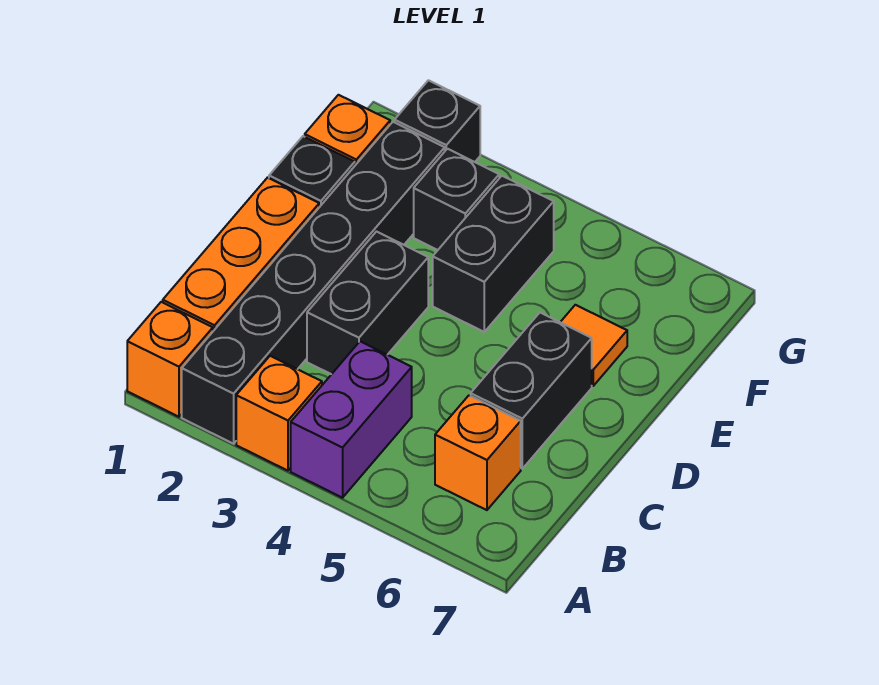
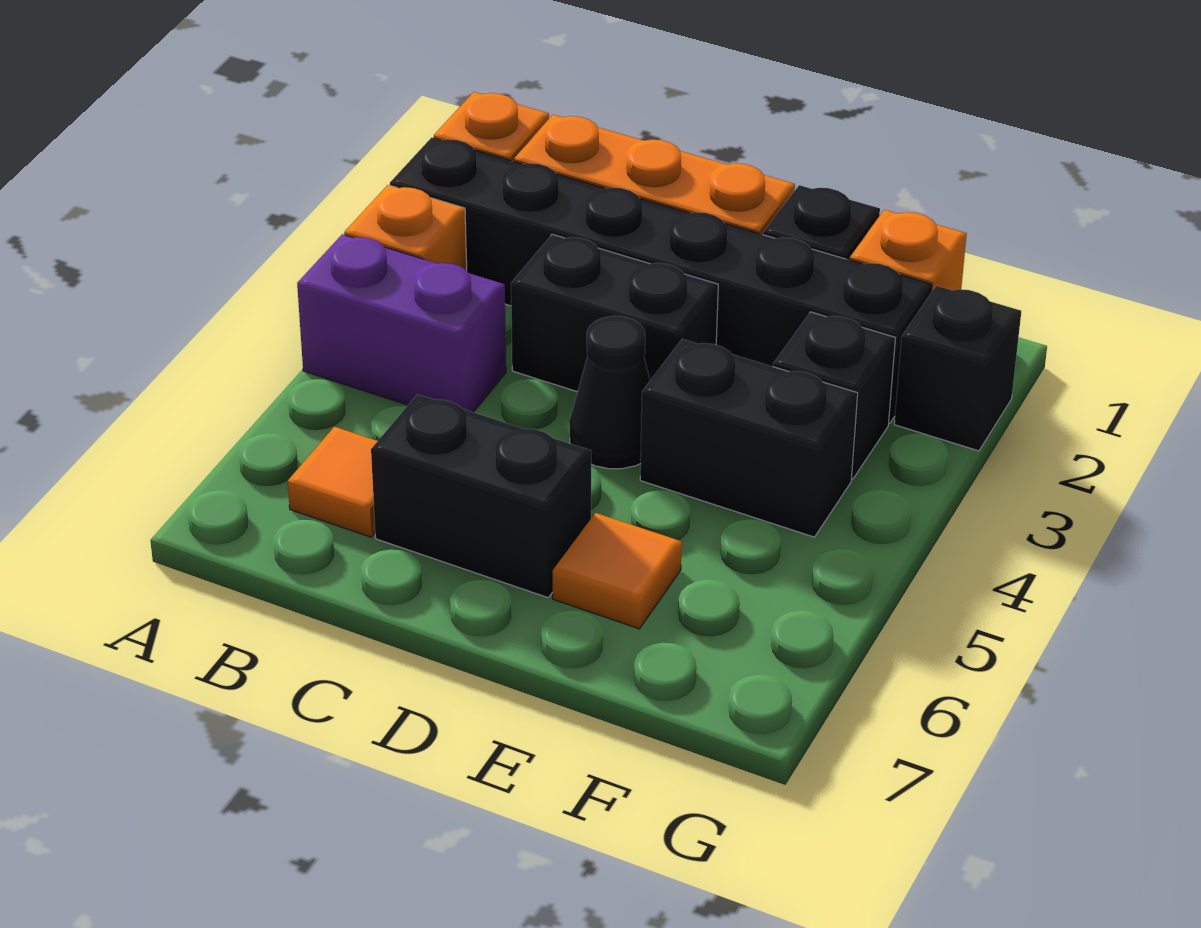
orange 1x1 brick [435,395,521,510] -> orange 1x1 tile [288,427,377,537]
none -> black 1x1 cone [570,316,650,469]

